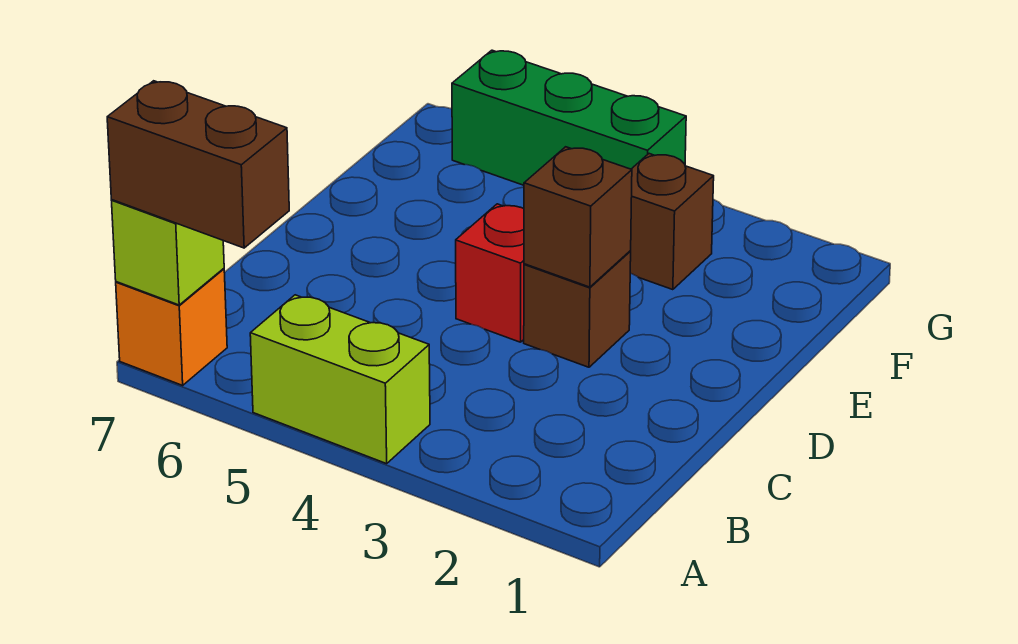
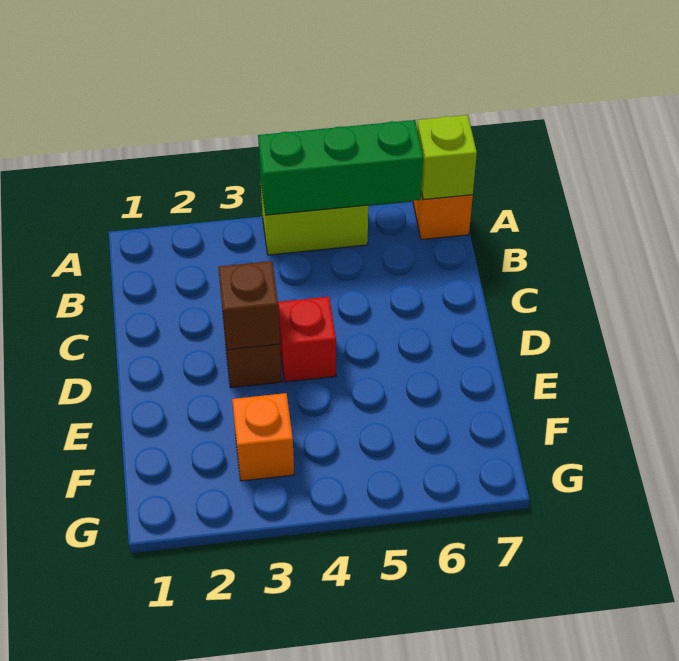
brown 1x2 brick [107,81,289,248] -> none
brown 1x1 brick [630,154,714,290] -> orange 1x1 brick [232,393,294,481]
green 1x3 brick [452,50,686,185] -> green 1x3 brick moved to [258,120,423,215]

